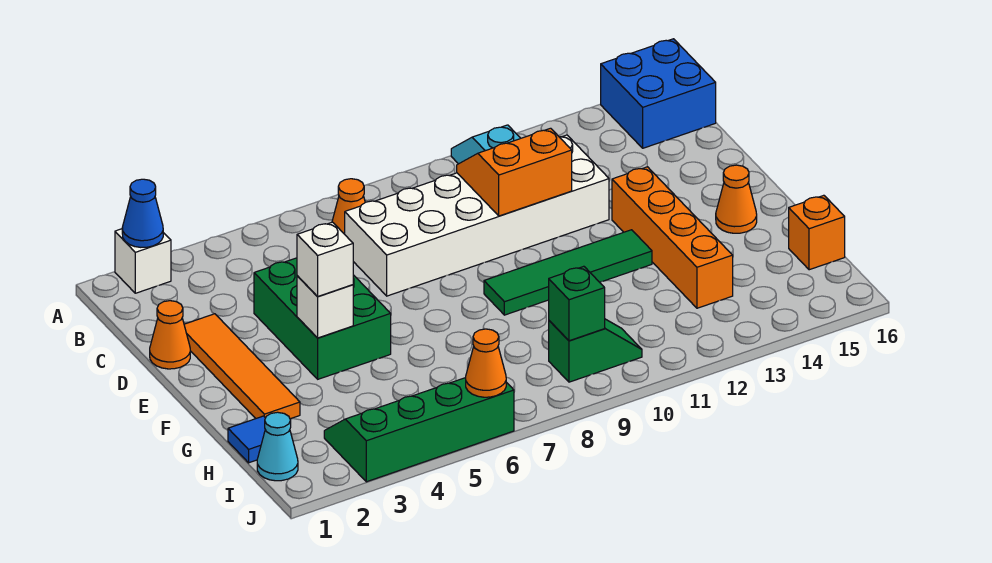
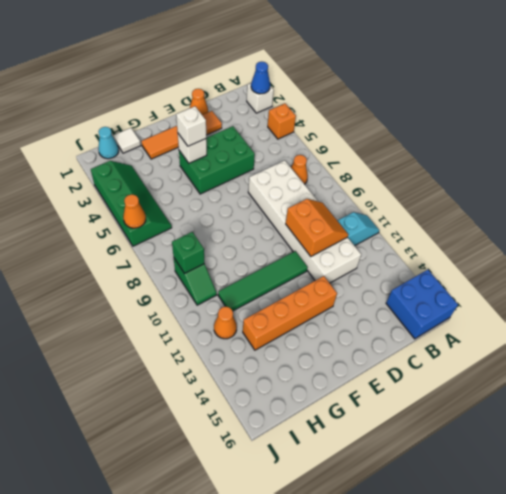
green 1x4 tile [484,230,652,315] -> green 1x4 tile turned to [218,251,308,311]
orange 1x1 cone [716,165,757,233] -> orange 1x1 cone moved to [214,306,237,339]
blue 1x1 tile [228,416,265,463] -> white 1x1 tile [114,128,141,153]
orange 1x1 brick [789,195,845,270] -> orange 1x1 brick moved to [268,103,296,139]

